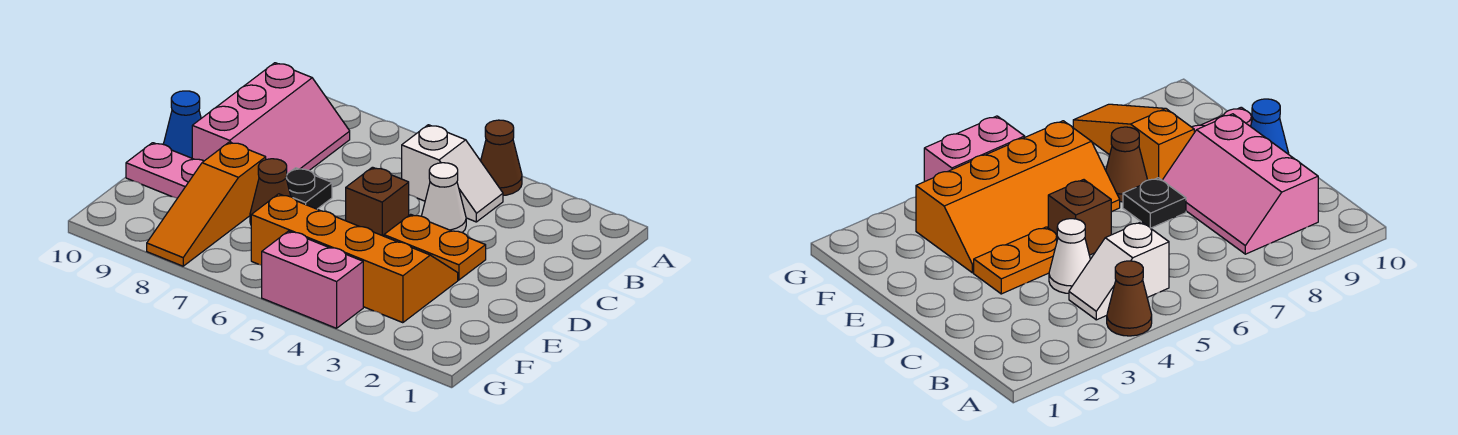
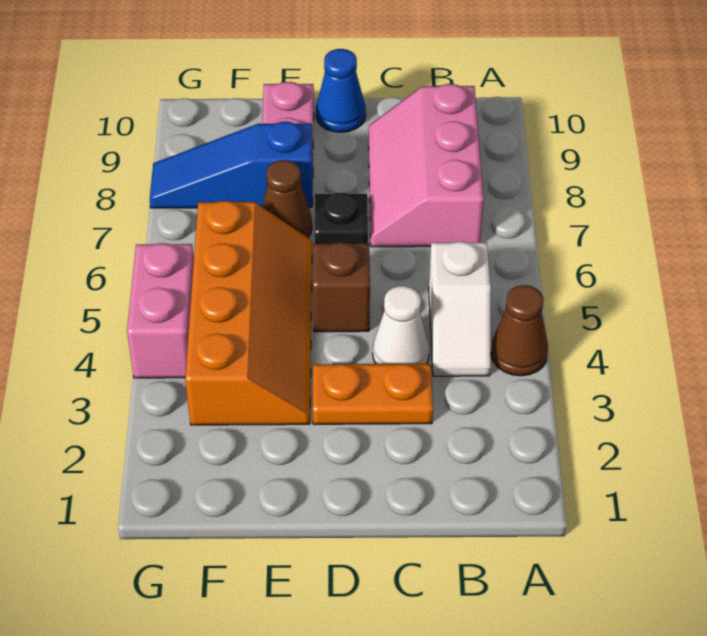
pink 2x3 slope [192,63,350,174] -> pink 2x3 slope turned to [369,84,484,247]
orange 1x2 plate [384,214,486,280] -> orange 1x2 plate turned to [312,364,433,424]
orange 1x3 slope [147,142,266,266] -> blue 1x3 slope [150,122,313,208]

